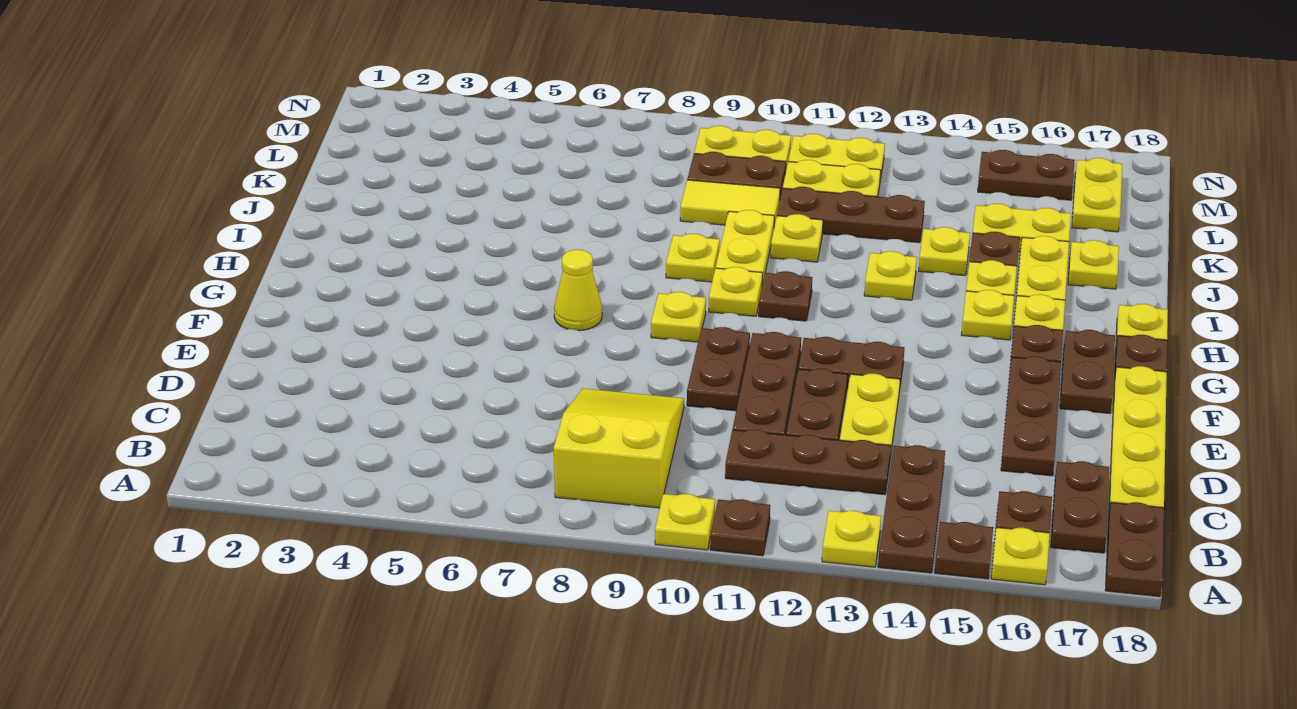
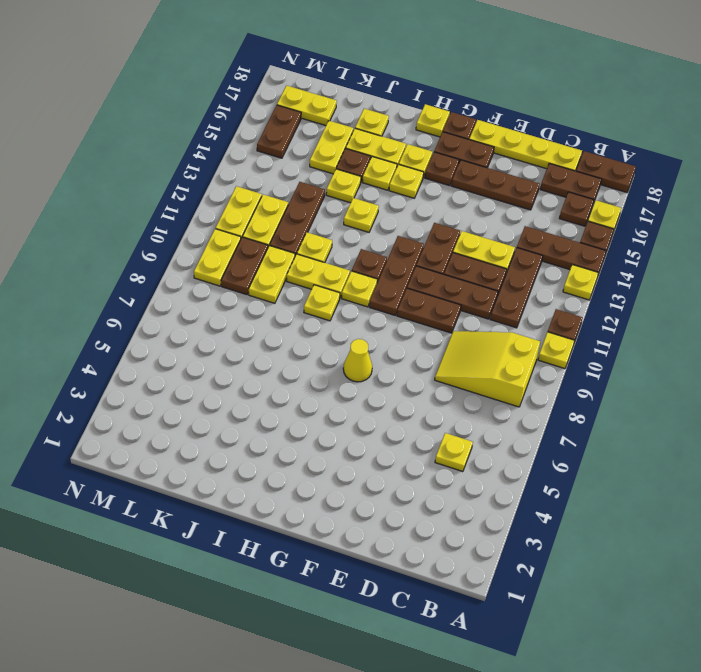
yellow 1x1 plate [651,292,706,342] -> yellow 1x1 plate moved to [435,433,473,472]
none -> brown 1x3 plate [369,236,424,316]
yellow 1x2 tile [680,180,780,227] -> yellow 1x2 plate [249,245,295,303]

